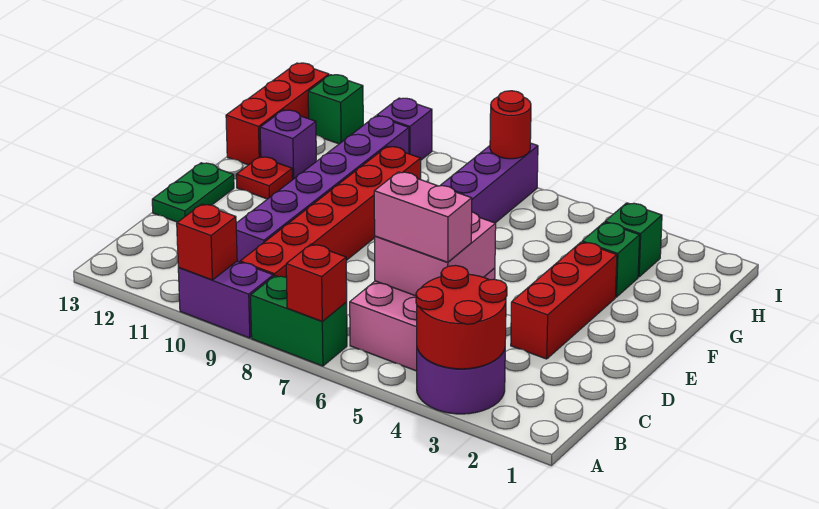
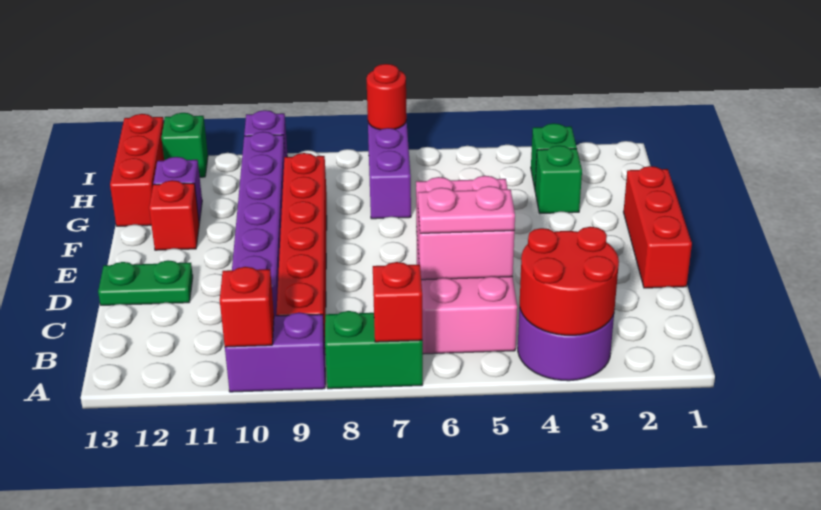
pink 1x2 brick [374,172,472,262] -> pink 1x2 plate [418,186,515,233]
red 1x3 brick [511,242,617,359] -> red 1x3 brick moved to [624,166,692,288]
green 1x2 plate [152,163,234,222] -> green 1x2 plate turned to [98,260,193,305]
red 1x1 plate [236,157,293,199] -> red 1x1 brick [149,180,199,250]

